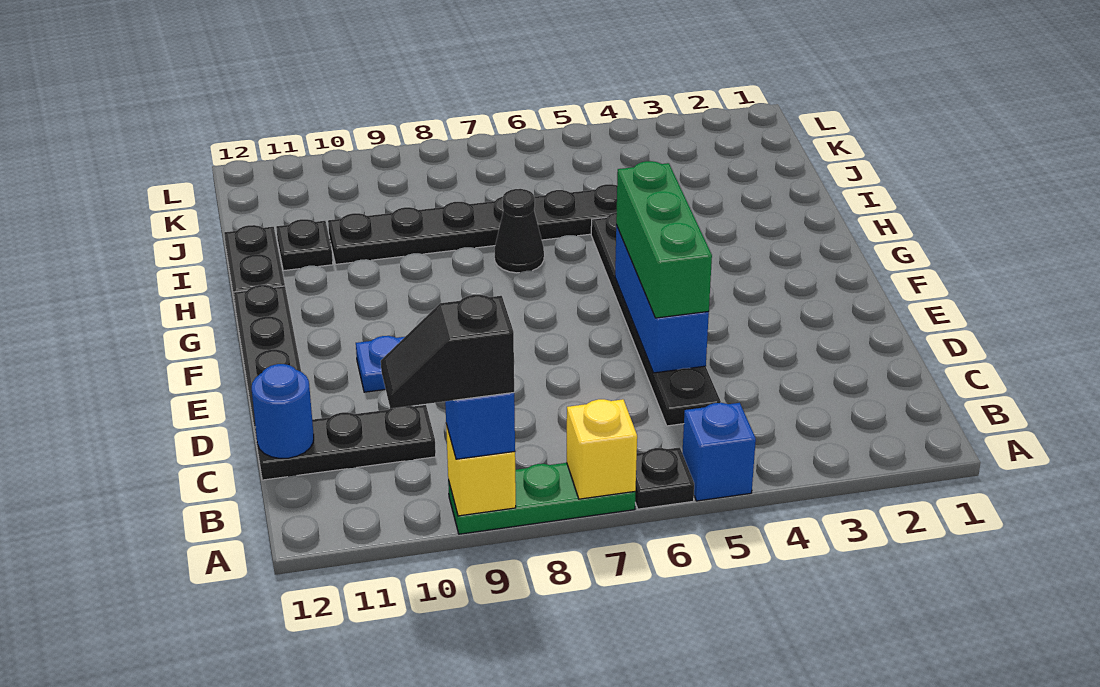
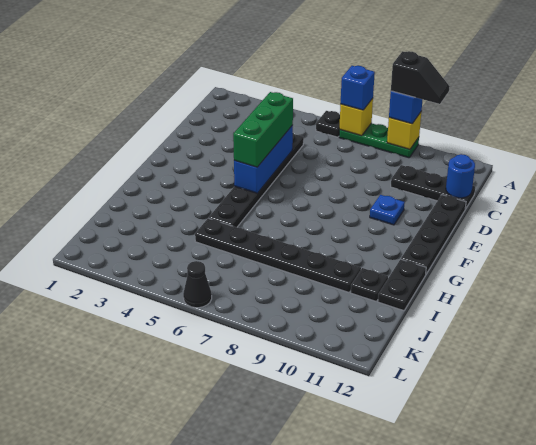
blue 1x1 brick [682,403,756,501] -> blue 1x1 brick moved to [341,66,375,110]
black 1x1 cone [494,189,544,273] -> black 1x1 cone moved to [183,261,212,308]

